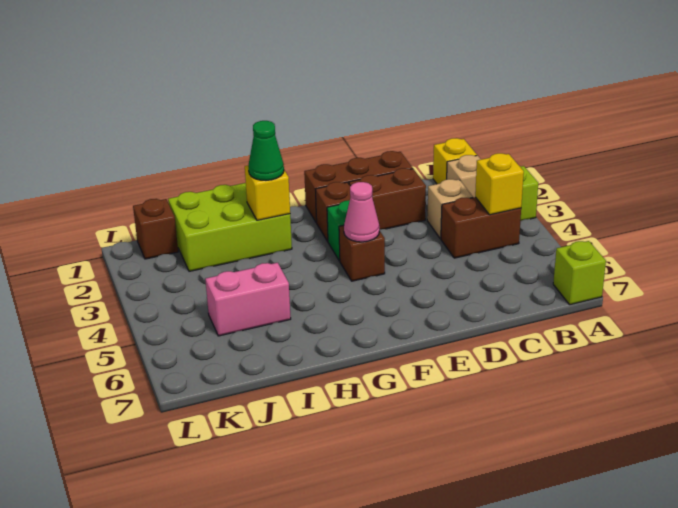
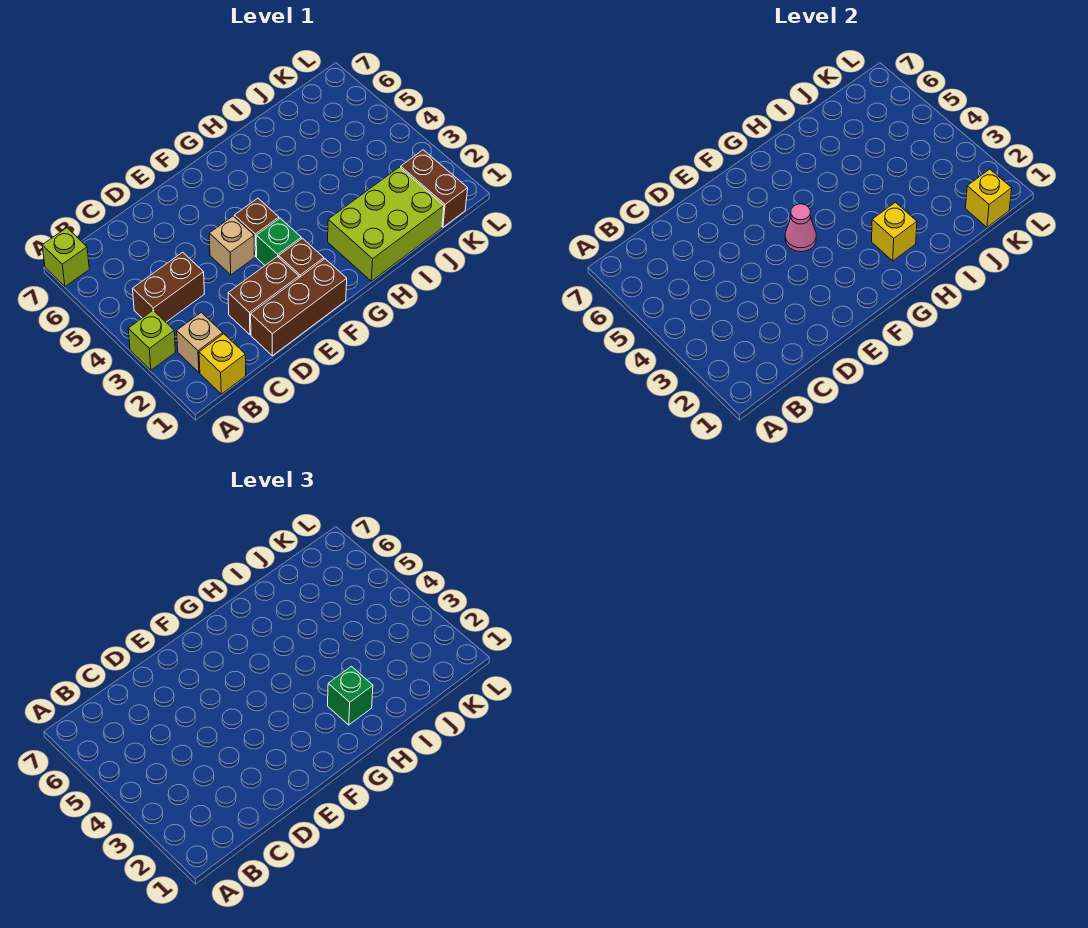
yellow 1x1 brick [475,153,524,215] -> yellow 1x1 brick moved to [965,169,1012,227]
tan 1x1 brick [427,179,473,239] -> tan 1x1 brick moved to [209,216,254,275]
green 1x1 cone [248,121,284,180] -> green 1x1 brick [328,666,373,725]
pink 1x2 brick [205,263,291,336] -> none
brown 1x1 brick [133,199,178,259] -> brown 1x2 brick [401,150,468,227]

